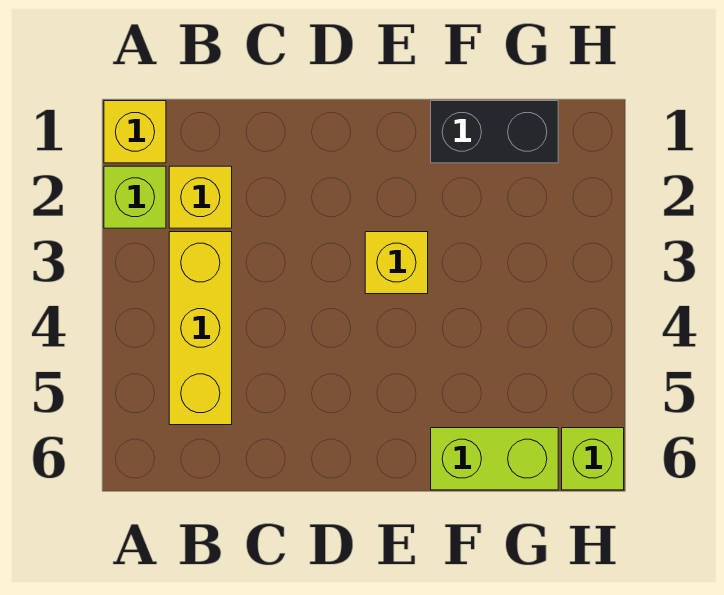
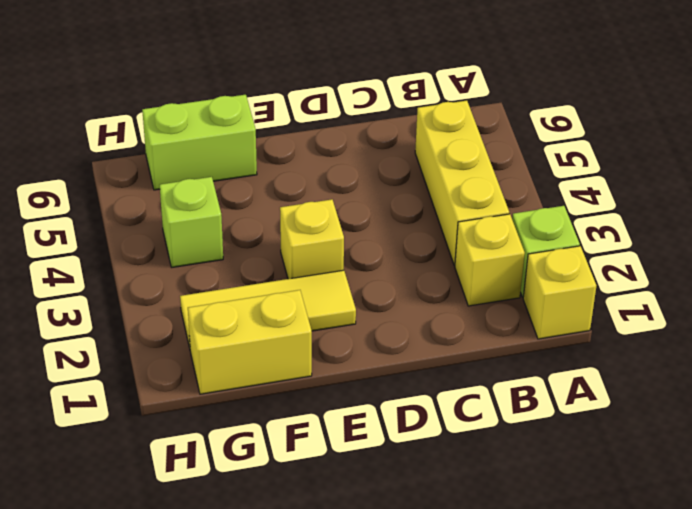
none -> yellow 1x3 tile [180,270,356,348]
black 1x2 brick [431,101,558,163] -> yellow 1x2 brick [188,290,312,394]
lime 1x1 brick [562,428,624,490] -> lime 1x1 brick moved to [160,177,223,267]

